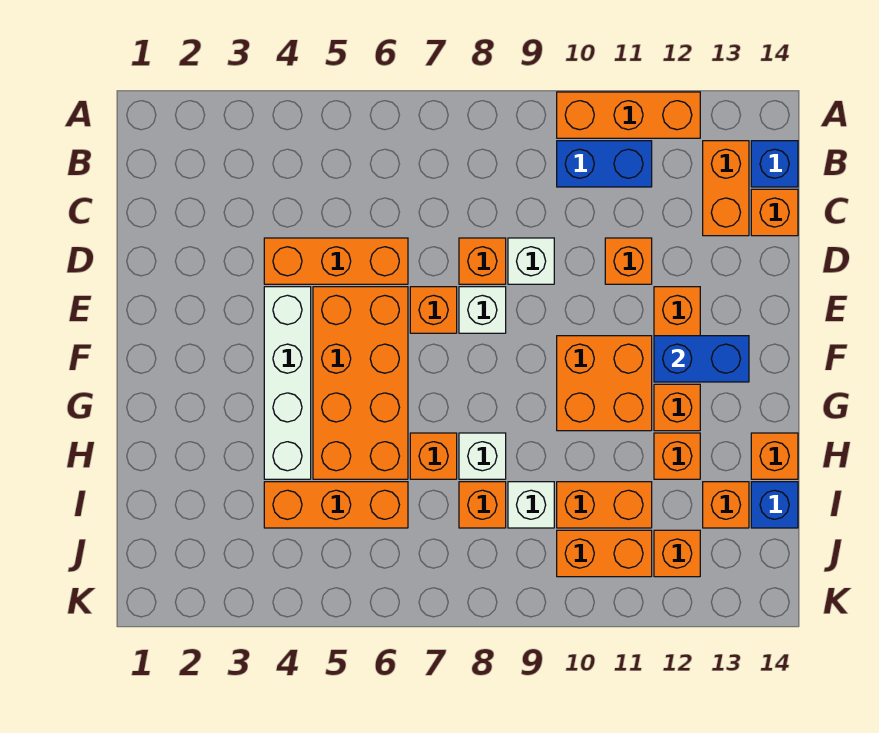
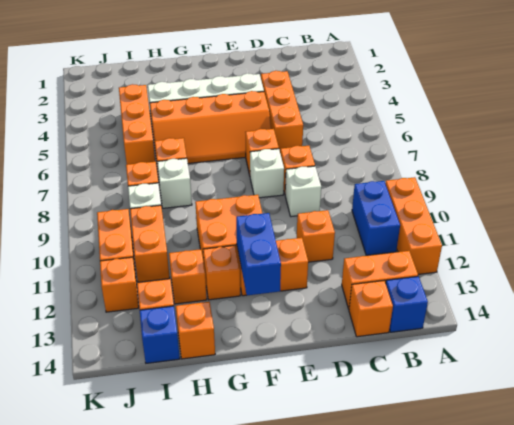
orange 2x4 brick [313,287,408,479] -> orange 2x4 slope [150,91,271,163]

